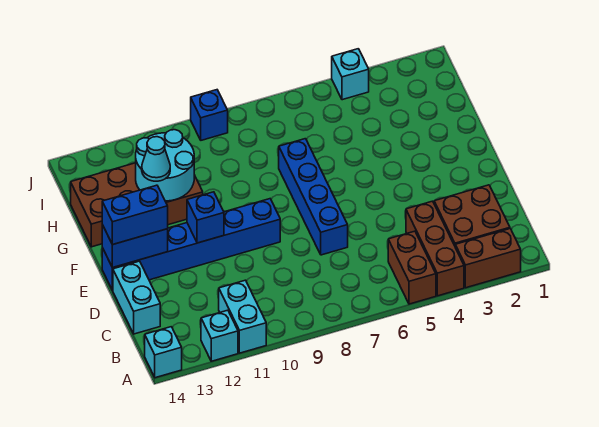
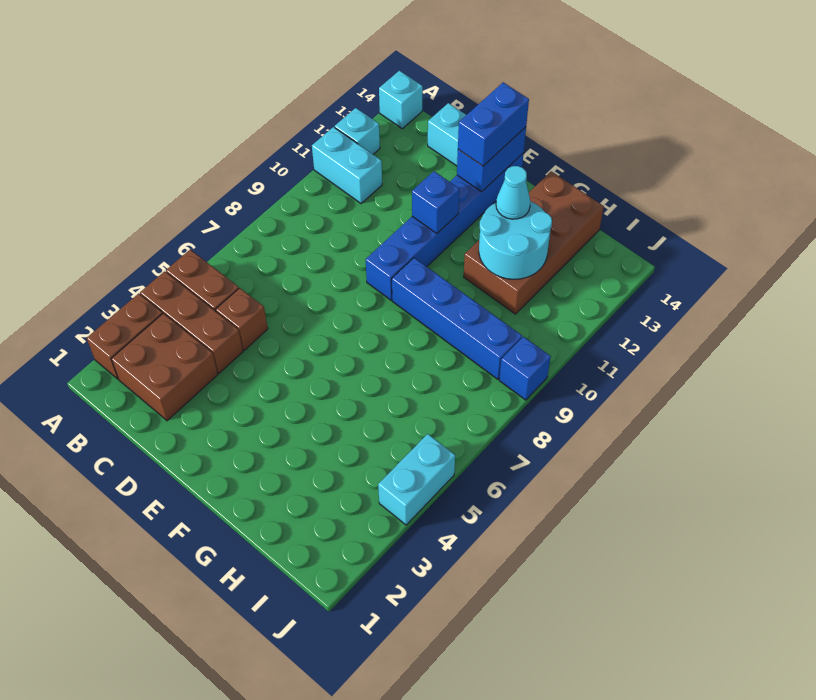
none -> brown 1x1 brick [216,288,268,350]
blue 1x4 brick [279,139,348,255] -> blue 1x4 brick moved to [392,258,522,379]
cyan 1x1 brick [332,49,369,100] -> cyan 1x2 brick [378,434,455,525]

